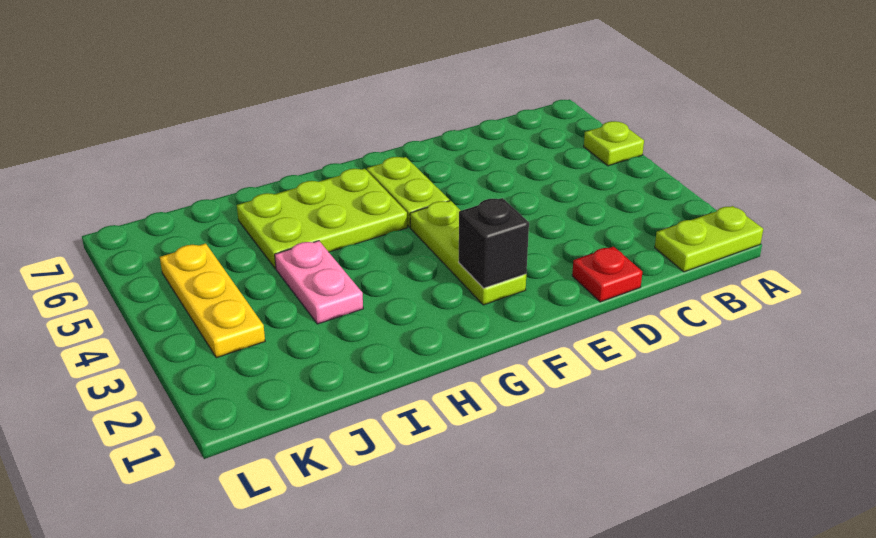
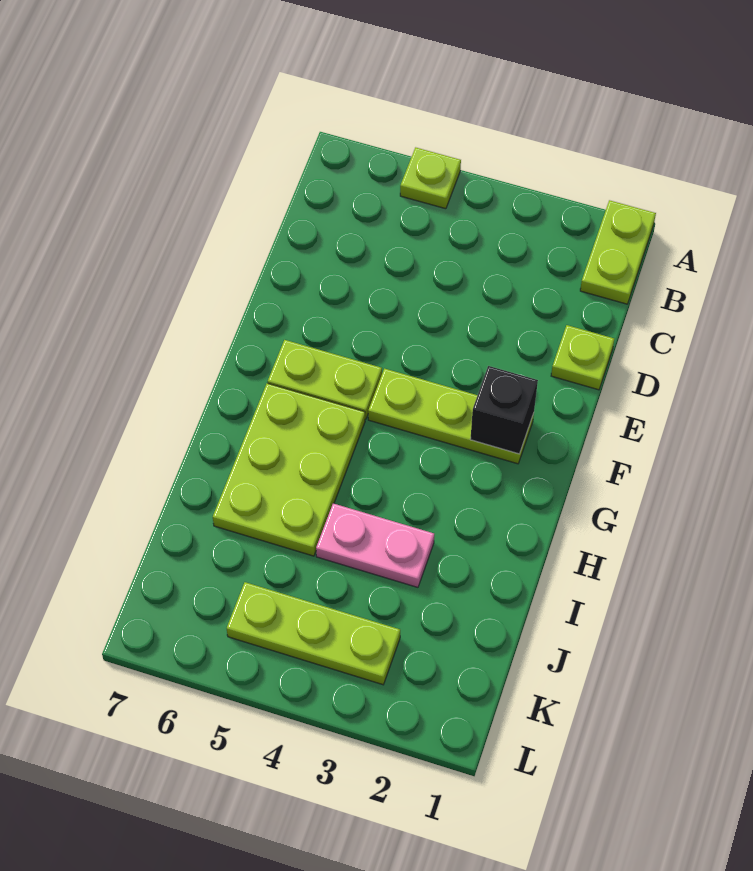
red 1x1 plate [572,247,642,302] -> lime 1x1 plate [551,325,614,390]
yellow 1x3 plate [160,243,265,358] -> lime 1x3 plate [227,582,400,685]

